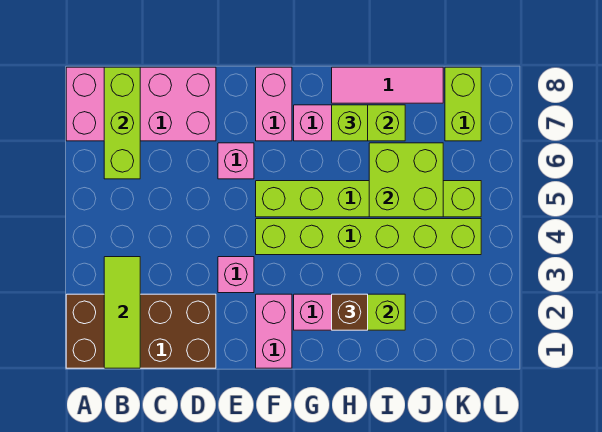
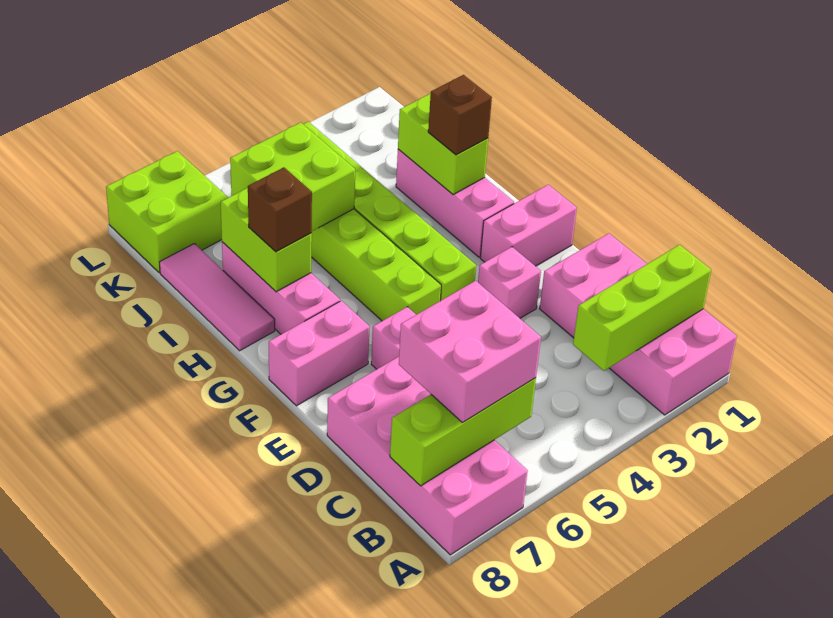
brown 2x4 brick [66,294,216,368] -> pink 2x4 brick [540,233,737,415]
lime 1x3 tile [104,257,140,368] -> lime 1x3 brick [573,245,711,371]
none -> pink 2x2 brick [399,281,541,422]
lime 1x1 brick [332,105,368,141] -> brown 1x1 brick [248,167,312,252]
lime 1x2 brick [445,67,481,141] -> lime 2x2 brick [106,151,228,273]

